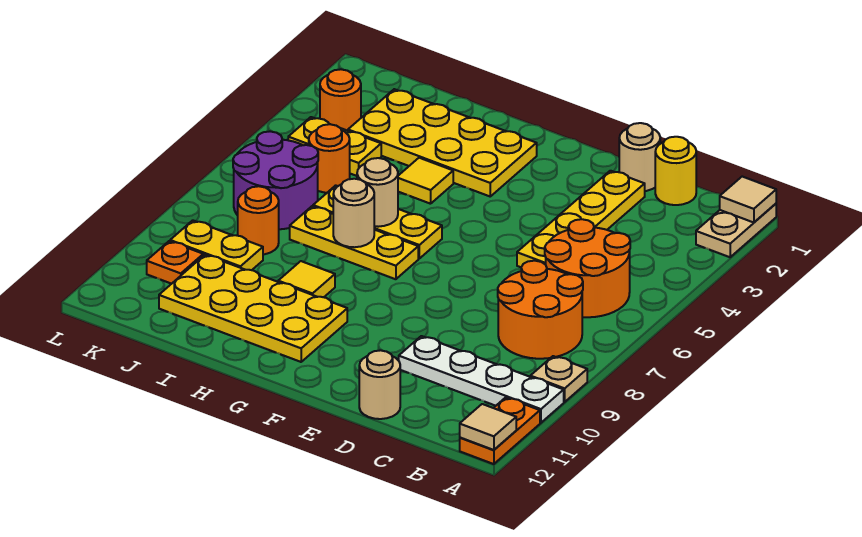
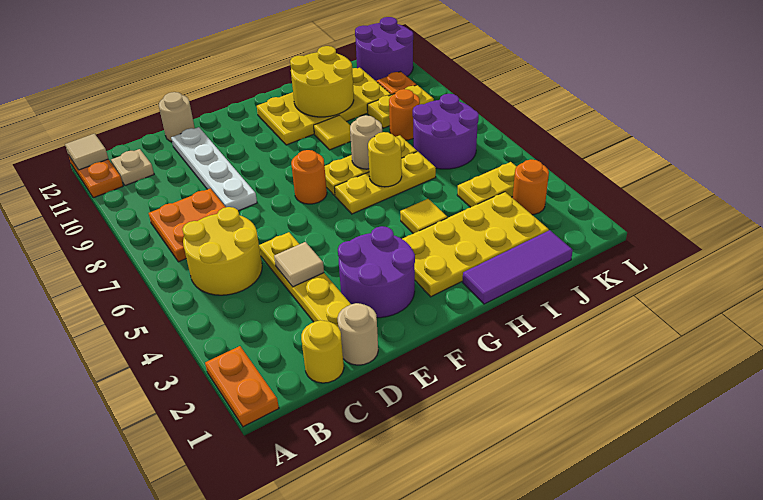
tan 1x2 plate [696,204,776,257] -> orange 1x2 plate [205,346,279,427]
tan 1x1 tile [720,177,776,223] -> tan 1x1 tile moved to [274,242,324,287]
tan 1x1 plate [530,356,587,402] -> tan 1x1 plate moved to [111,149,154,186]
white 1x4 plate [399,336,564,423] -> white 1x4 plate turned to [171,127,257,211]
orange 2x2 round brick [545,219,630,317] -> yellow 2x2 round brick [182,207,262,295]
orange 2x2 round brick [498,261,583,359] -> orange 2x2 plate [149,188,226,262]
none -> purple 2x2 round brick [338,226,415,318]
none -> purple 1x3 tile [463,230,573,304]
tan 1x1 round brick [357,158,398,227] -> yellow 1x1 round brick [368,132,402,187]
none -> yellow 2x2 round brick [290,46,354,117]
orange 1x1 round brick [309,124,350,193] -> orange 1x1 round brick moved to [291,150,327,204]
none -> purple 2x2 round brick [355,17,413,82]

